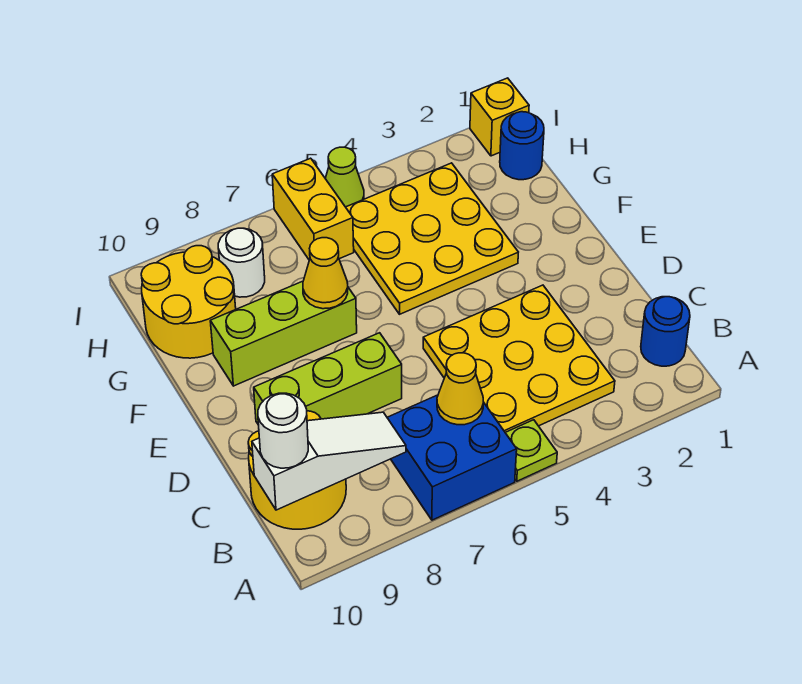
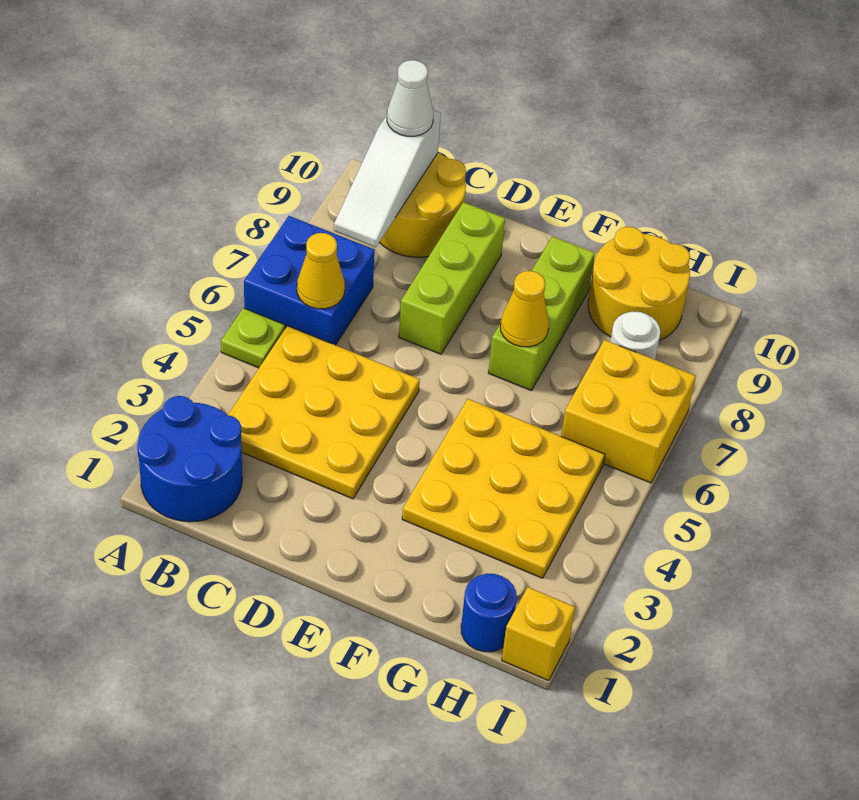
blue 1x1 round brick [641,297,690,366] -> blue 2x2 round brick [137,396,242,522]
white 1x1 round brick [258,393,308,468] -> white 1x1 cone [387,60,433,136]
yellow 1x2 brick [272,158,354,260] -> yellow 2x2 brick [561,340,696,483]
lime 1x1 cone [325,147,364,207] -> none

